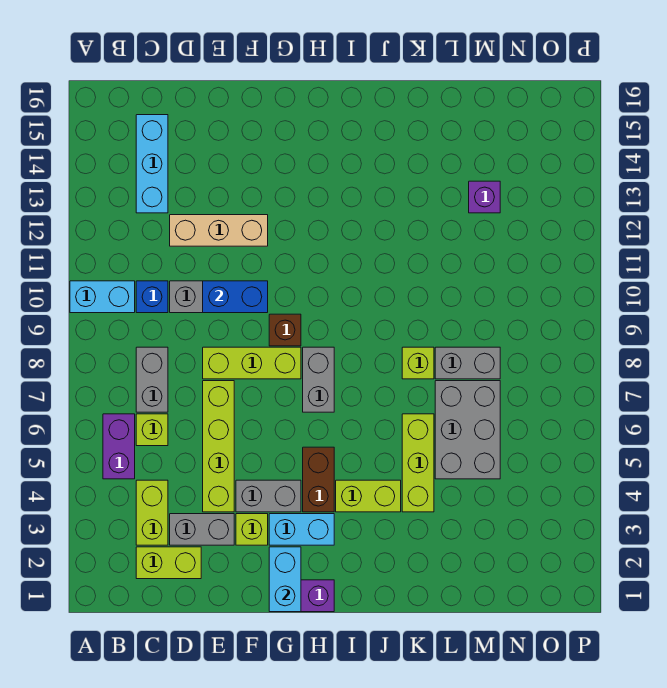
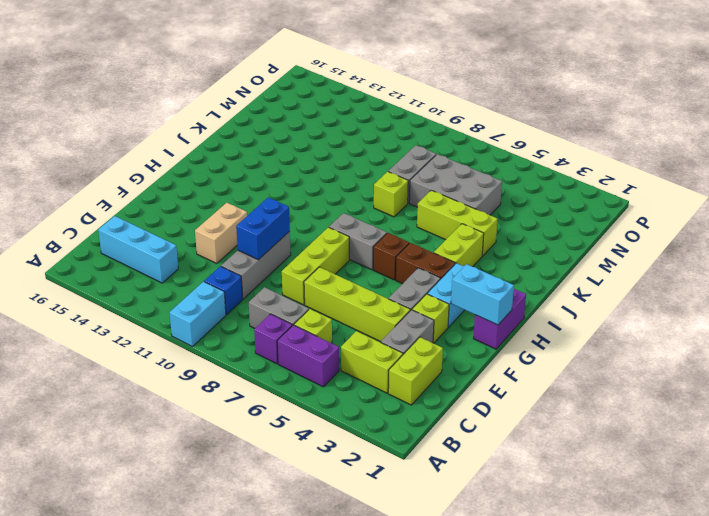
tan 1x3 brick [170,215,268,246] -> tan 1x2 brick [195,203,247,263]
brown 1x1 brick [269,314,301,346] -> brown 1x1 brick moved to [373,233,409,280]
purple 1x1 brick [469,181,500,213] -> purple 1x1 brick moved to [254,314,292,364]

